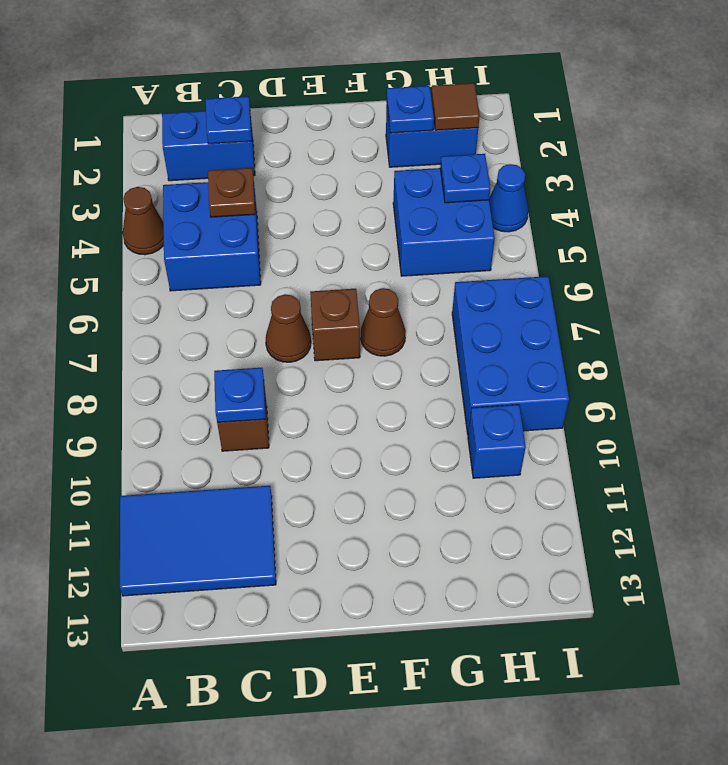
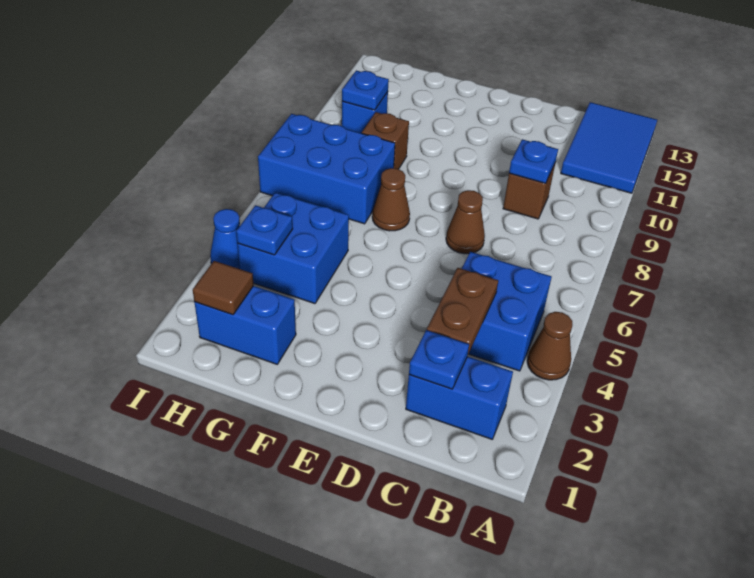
blue 2x3 tile [120,486,276,596] -> blue 2x3 tile turned to [561,102,657,193]
brown 1x1 plate [208,168,255,217] -> brown 1x2 plate [427,268,498,354]
brown 1x1 brick [310,289,360,361] -> brown 1x1 brick moved to [362,112,409,169]
blue 1x1 plate [387,86,434,133] -> blue 1x1 plate moved to [342,71,389,110]
blue 2x3 brick [452,276,569,434] -> blue 2x3 brick turned to [258,114,395,224]

